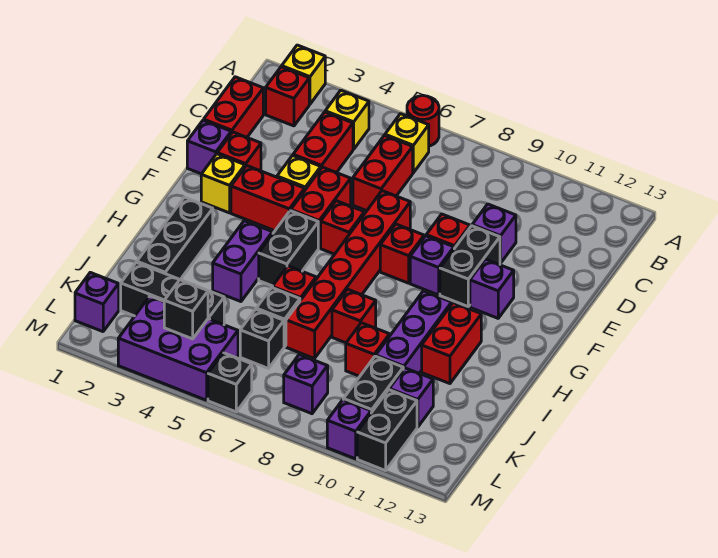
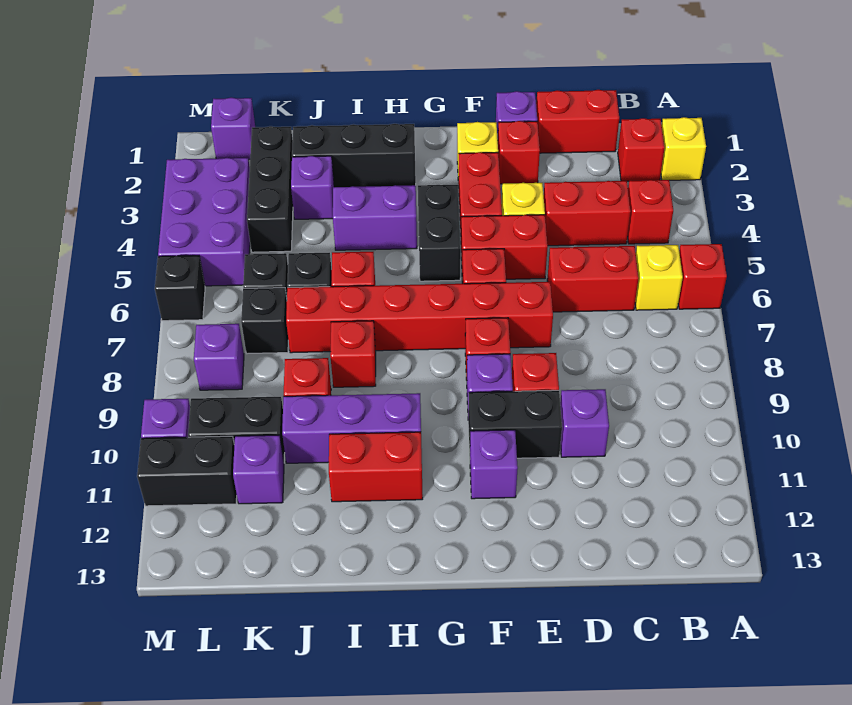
red 1x1 round brick [407,95,439,146] -> red 1x1 brick [678,244,727,309]
yellow 1x1 brick [325,90,369,149] -> red 1x1 brick [627,180,673,244]
black 1x2 brick [259,211,318,286] -> black 1x2 brick turned to [418,185,461,281]
none -> purple 1x1 brick [291,156,334,219]
black 1x1 brick [164,280,208,339] -> black 1x1 brick moved to [241,288,288,354]

